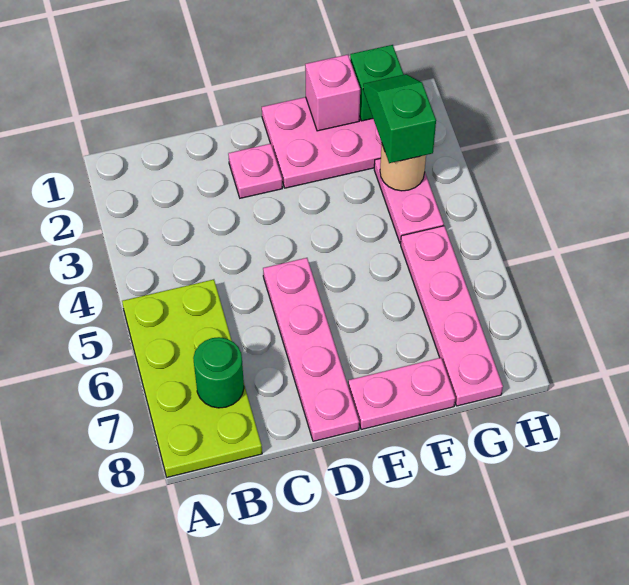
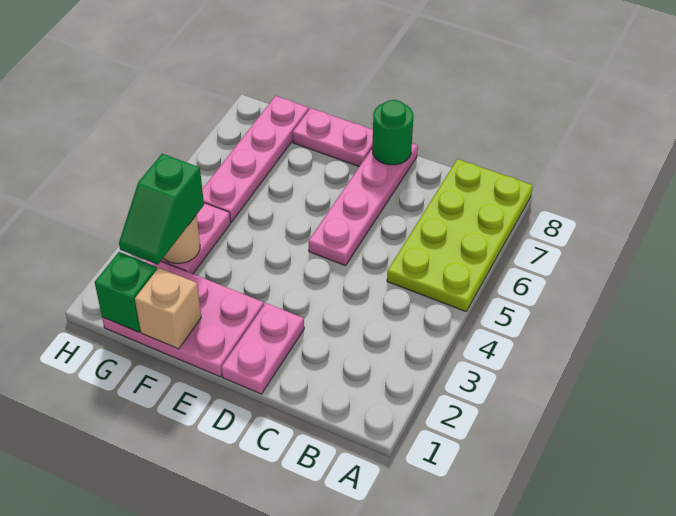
green 1x1 round brick [193,337,244,408] -> green 1x1 round brick moved to [372,100,413,165]
pink 1x1 plate [228,144,282,198] -> pink 1x2 plate [221,303,304,394]
pink 1x1 brick [305,55,360,131] -> tan 1x1 brick [135,268,201,349]

